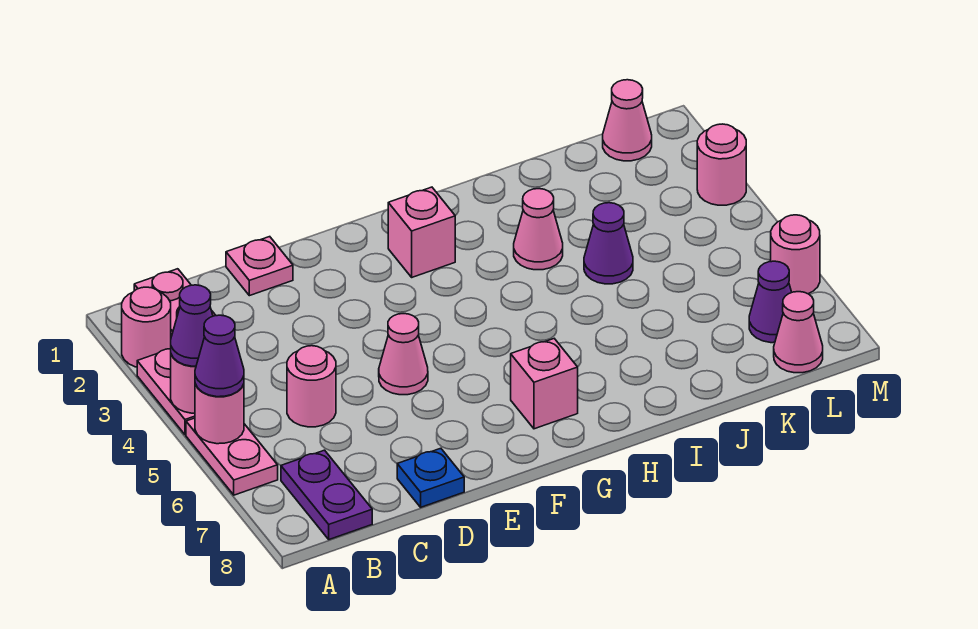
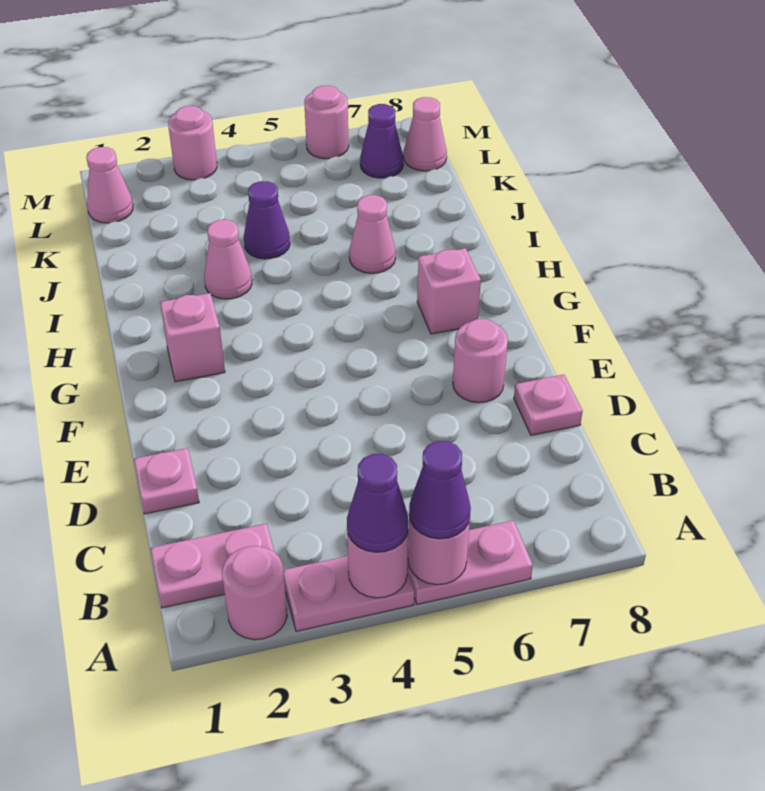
purple 1x2 plate [281,450,372,539] -> none
pink 1x1 round brick [287,346,336,427] -> pink 1x1 round brick moved to [453,319,508,403]
blue 1x1 plate [397,448,464,507] -> pink 1x1 plate [514,375,583,435]
pink 1x1 cone [379,314,428,395] -> pink 1x1 cone moved to [349,195,396,273]

